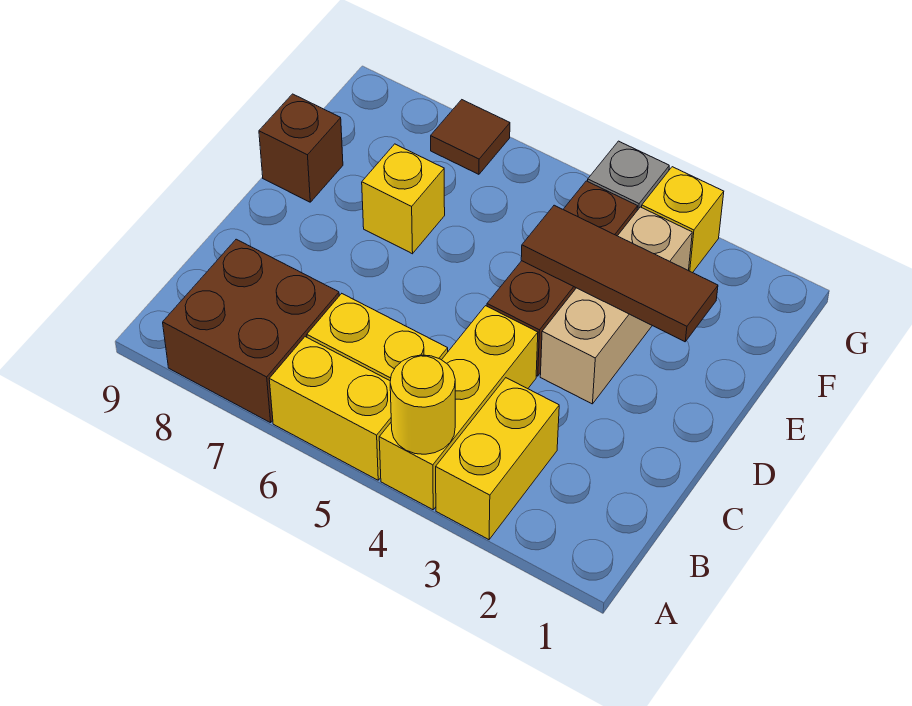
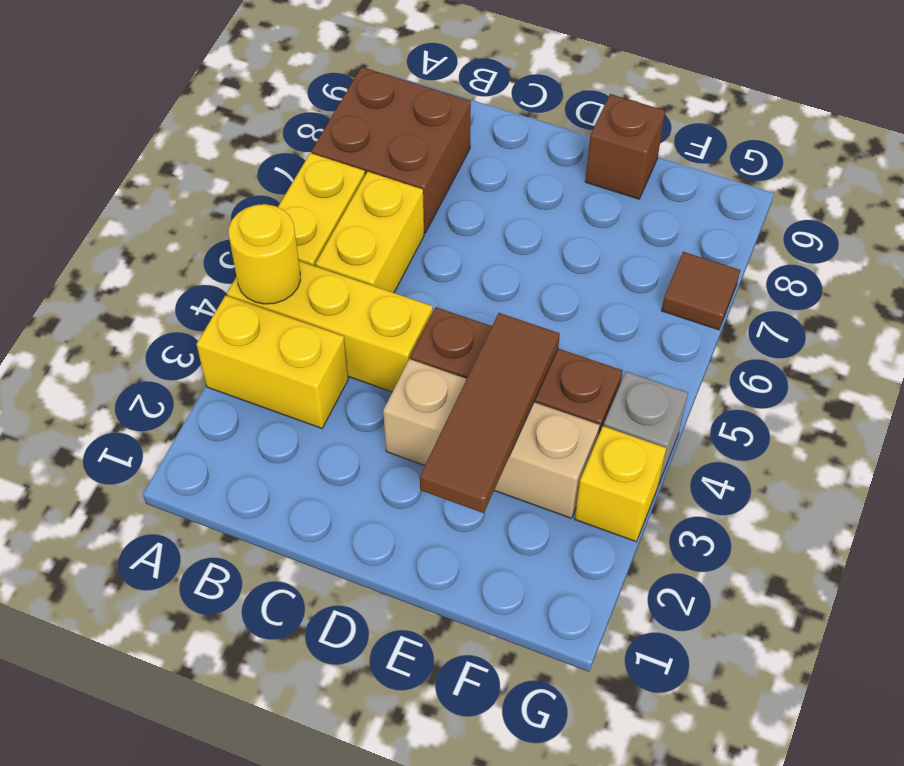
yellow 1x1 brick [362,144,445,254] -> none

